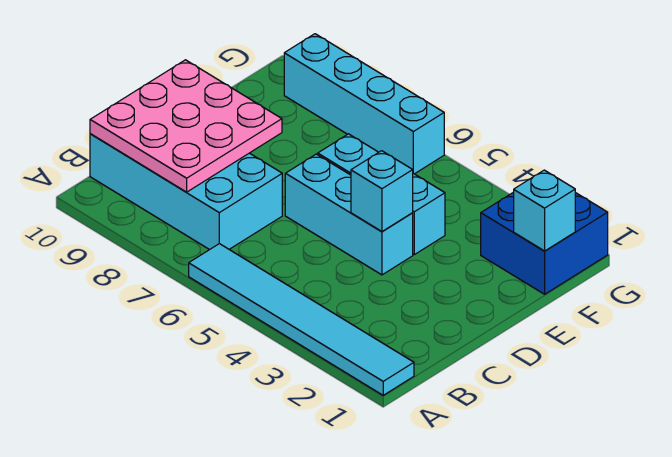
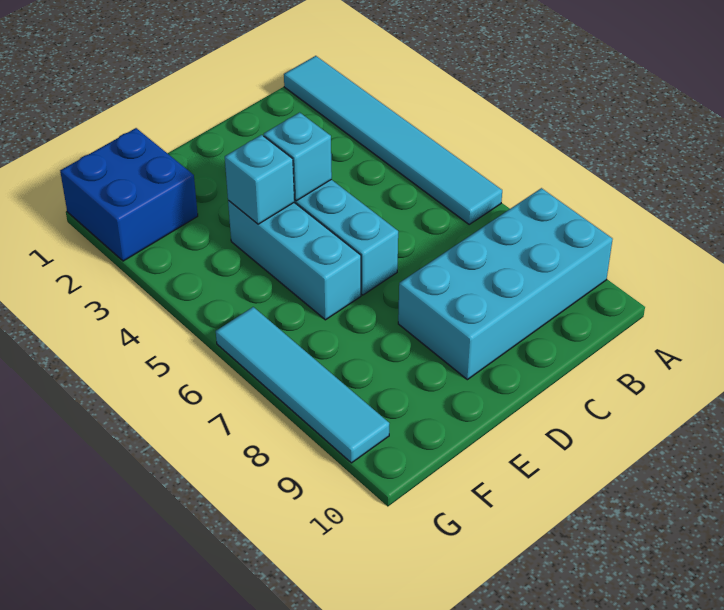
cyan 2x4 brick [90,134,282,250] -> cyan 2x4 brick turned to [398,188,613,380]
pink 3x3 plate [90,60,282,192] -> none
cyan 1x1 brick [514,170,575,251] -> cyan 1x1 brick moved to [225,135,294,224]
cyan 1x4 brick [284,34,444,174] -> cyan 1x4 tile [216,307,389,463]

